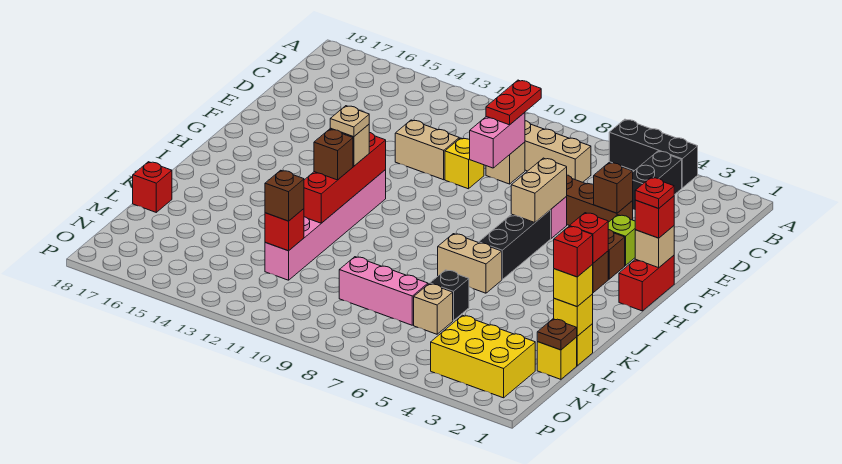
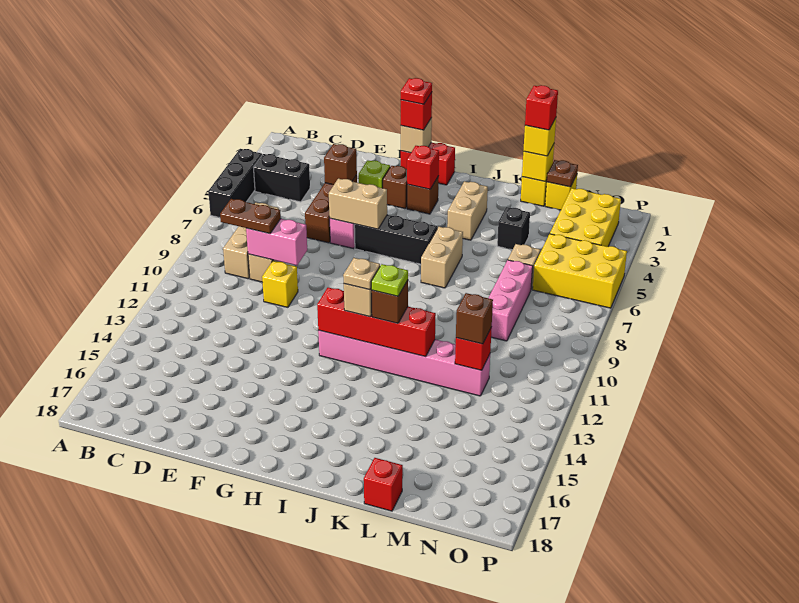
red 1x2 plate [486,80,541,125] -> brown 1x2 plate [220,199,281,234]
tan 1x2 brick [395,120,459,180] -> tan 1x2 brick moved to [447,181,488,240]
none -> lime 1x1 plate [371,264,408,296]
black 1x1 brick [430,270,469,321] -> black 1x1 brick moved to [497,207,530,250]
none -> yellow 2x3 brick [533,234,627,308]

